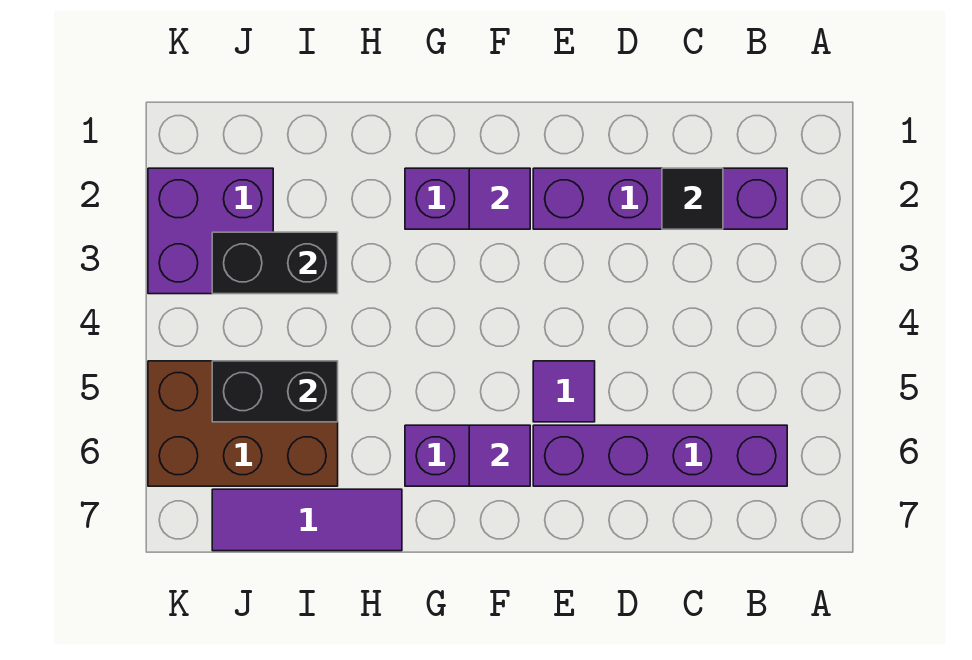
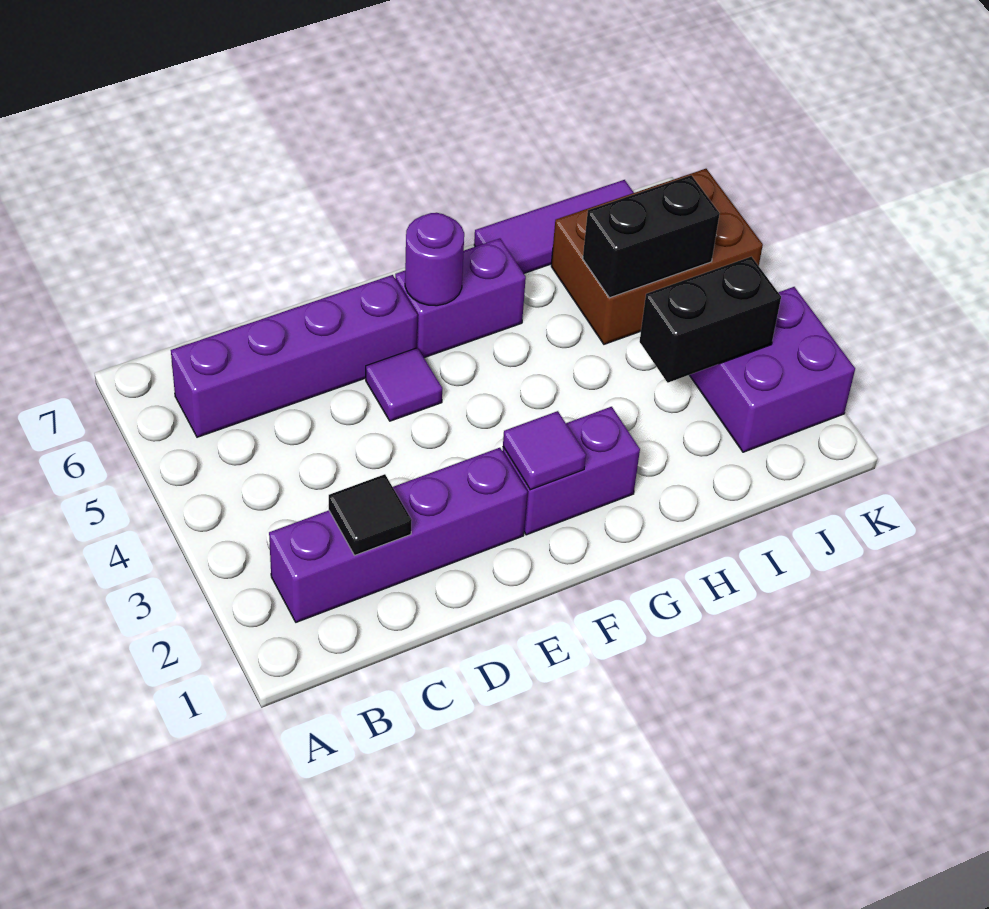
purple 1x1 tile [469,425,530,486] -> purple 1x1 round brick [405,213,464,306]

